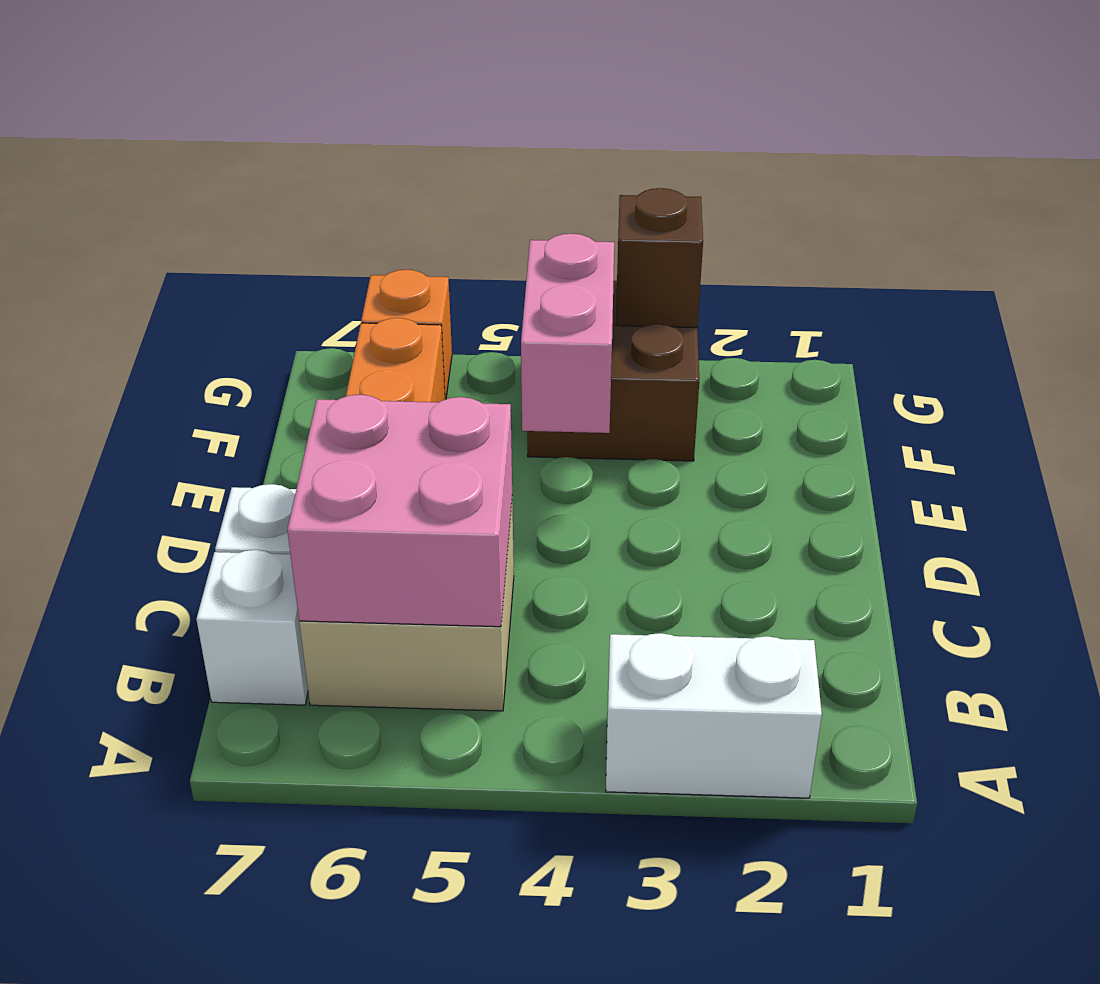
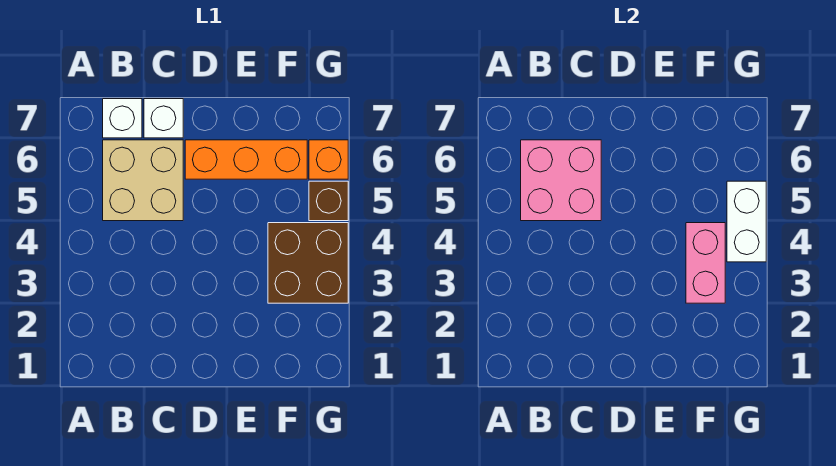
white 1x2 brick [606,633,822,798] -> white 1x2 brick moved to [727,181,766,262]
pink 1x2 brick [521,234,614,433] -> pink 1x2 brick turned to [686,223,725,303]
brown 1x1 brick [616,188,703,328] -> brown 1x1 brick moved to [309,181,348,221]

